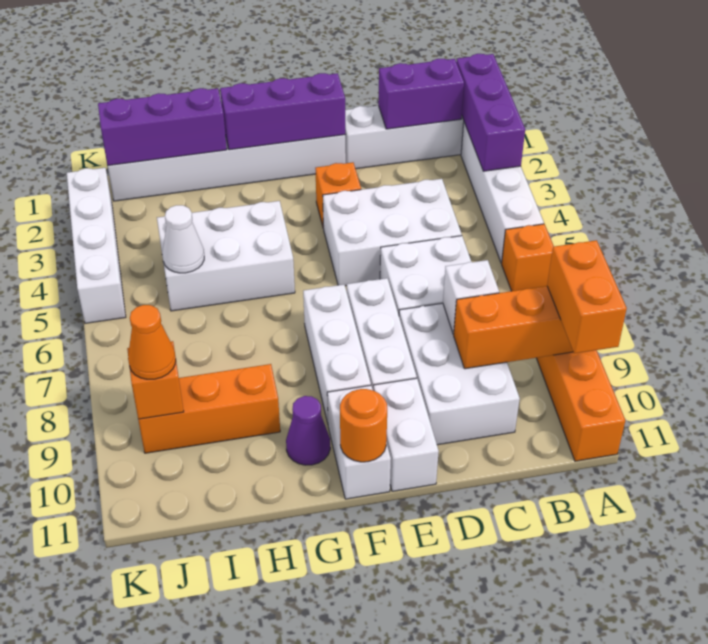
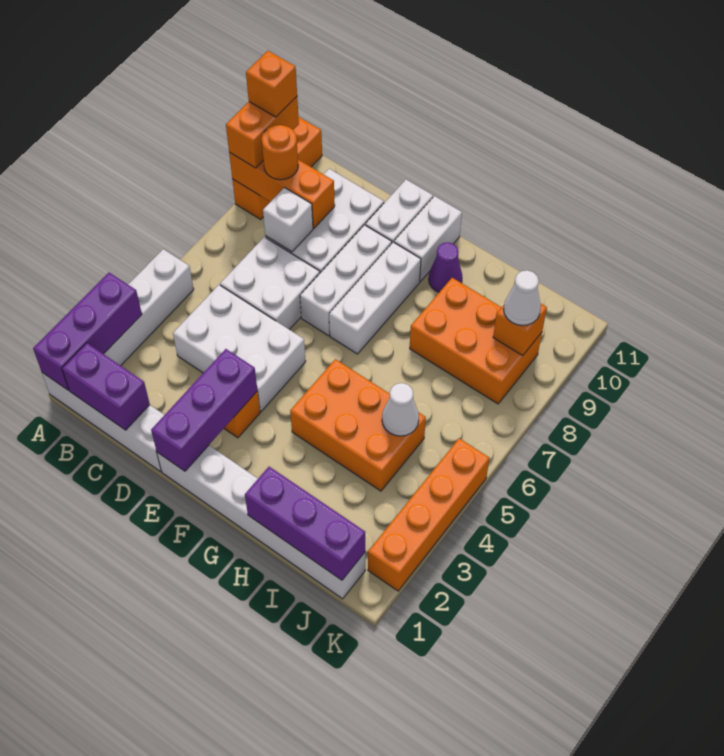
orange 1x1 brick [502,224,554,291] -> orange 1x1 brick moved to [246,51,297,117]
purple 1x3 brick [220,73,345,150] -> purple 1x3 brick turned to [151,349,257,471]
orange 1x1 round brick [340,389,387,462] -> orange 1x1 round brick moved to [262,125,298,180]
white 2x3 brick [157,201,295,311] -> orange 2x3 brick [290,359,426,491]
orange 1x3 brick [138,364,280,453] -> orange 2x3 brick [410,278,542,404]
orange 1x1 cone [128,305,176,379] -> white 1x1 cone [504,270,541,326]
white 1x4 brick [67,168,126,323] -> orange 1x4 brick [368,438,489,591]

